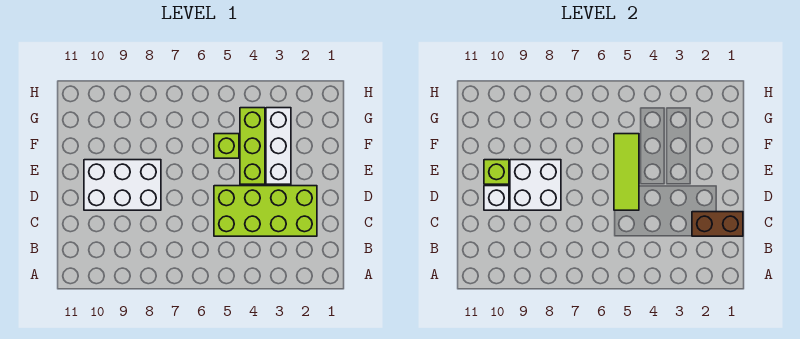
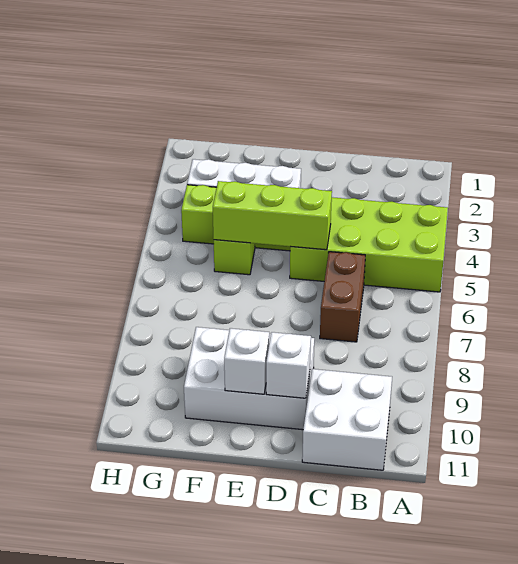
brown 1x2 brick [692,212,743,236] -> brown 1x2 brick moved to [320,252,365,342]
lime 2x4 brick [214,186,317,236] -> lime 2x4 brick turned to [290,197,448,292]
lime 1x3 tile [614,134,639,210] -> lime 1x3 brick [213,181,332,250]
white 2x3 brick [84,160,161,210] -> white 2x3 brick turned to [184,327,314,430]
white 2x2 brick [510,160,561,210] -> white 2x2 brick moved to [302,369,392,470]
lime 1x1 brick [484,160,509,184] -> white 1x1 brick [224,328,269,394]

